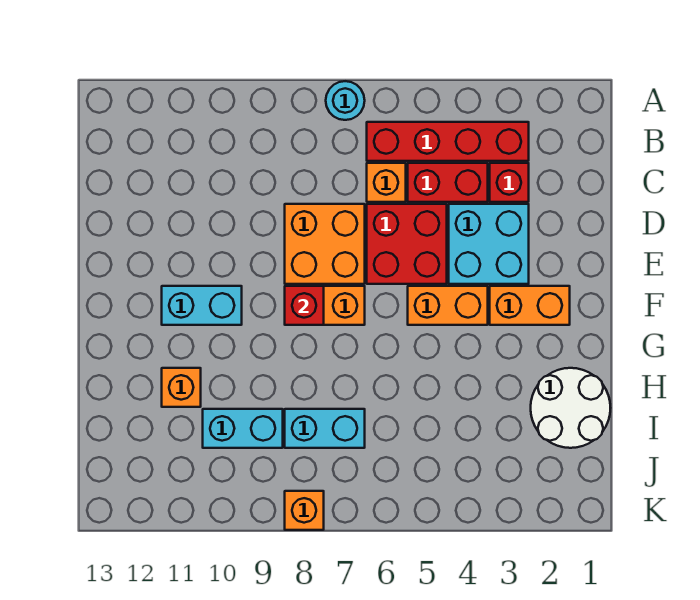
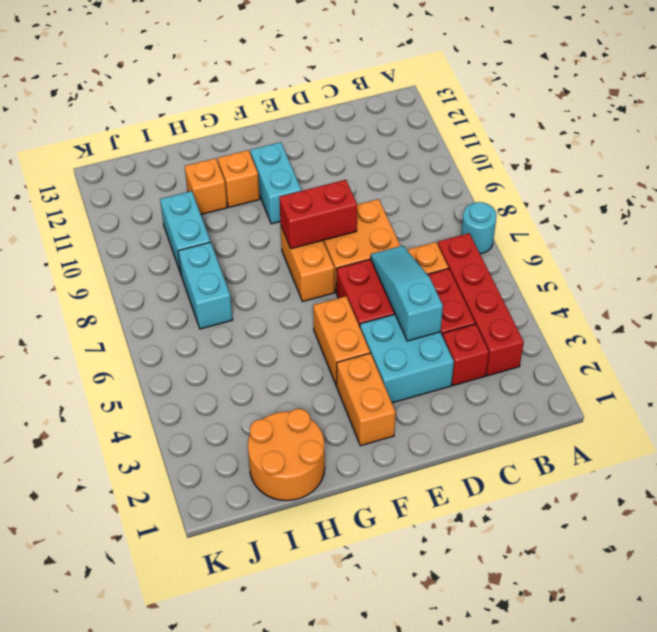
none -> cyan 1x3 slope [371,246,443,341]
red 1x1 brick [285,286,324,325] -> red 1x2 brick [279,180,357,249]
white 2x2 round brick [531,368,610,448] -> orange 2x2 round brick [248,409,325,501]
orange 1x1 brick [285,491,324,530] -> orange 1x1 brick moved to [218,150,260,207]

